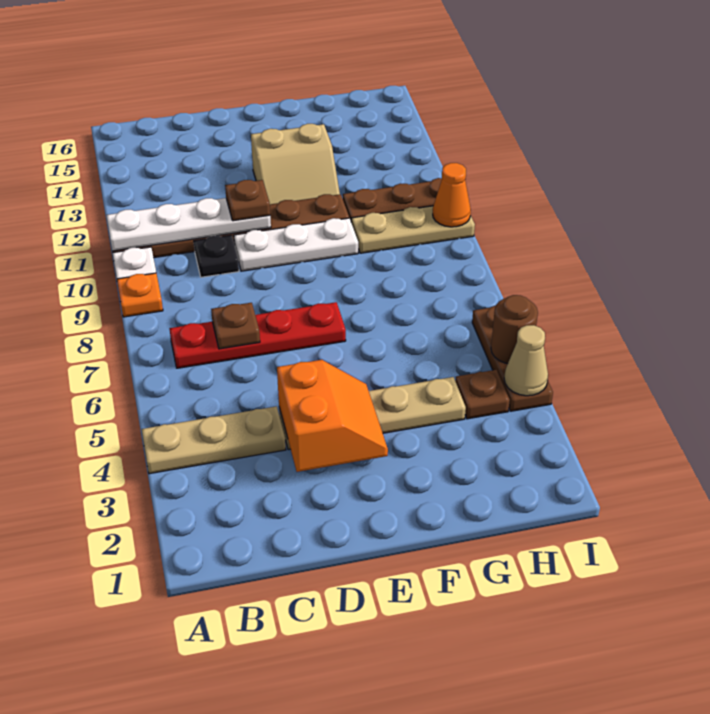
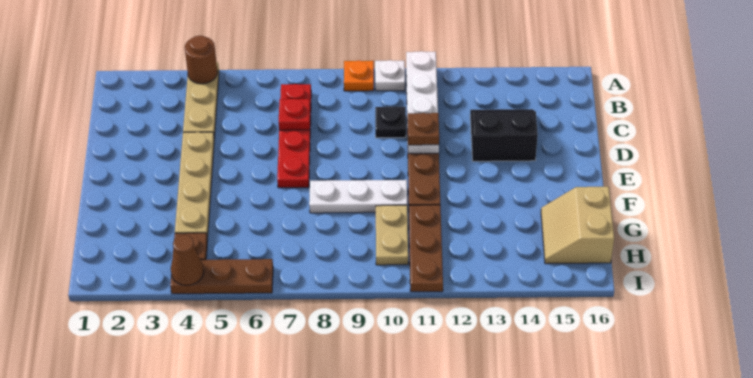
brown 1x1 plate [211,303,260,349] -> red 1x1 plate [279,99,310,130]
none -> black 2x2 slope [470,109,538,161]
orange 2x2 slope [277,360,388,472] -> none
white 1x3 plate [234,218,358,271] -> white 1x3 plate turned to [309,180,407,213]
tan 2x2 slope [251,124,340,204] -> tan 2x2 slope moved to [541,187,614,264]
tan 1x3 plate [351,206,475,253] -> tan 1x2 plate [376,205,408,265]
tan 1x1 cone [504,325,548,396] -> brown 1x1 cone [171,235,204,285]
brown 1x1 round brick [491,295,538,364] -> brown 1x1 round brick moved to [185,36,217,84]
orange 1x1 cone [433,163,471,227] -> none

